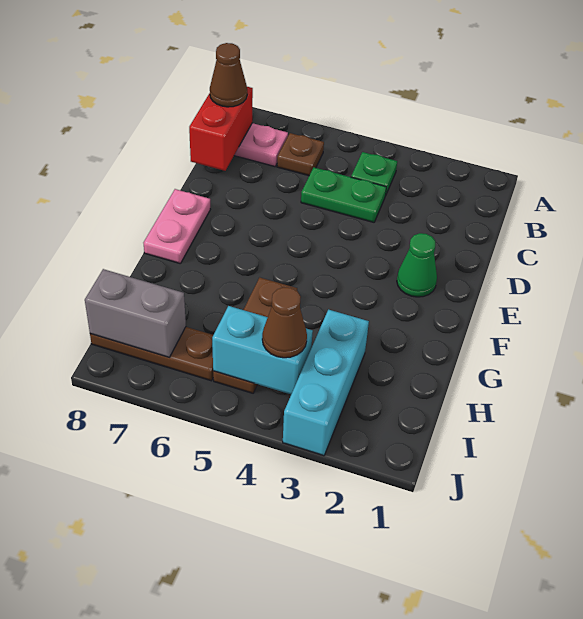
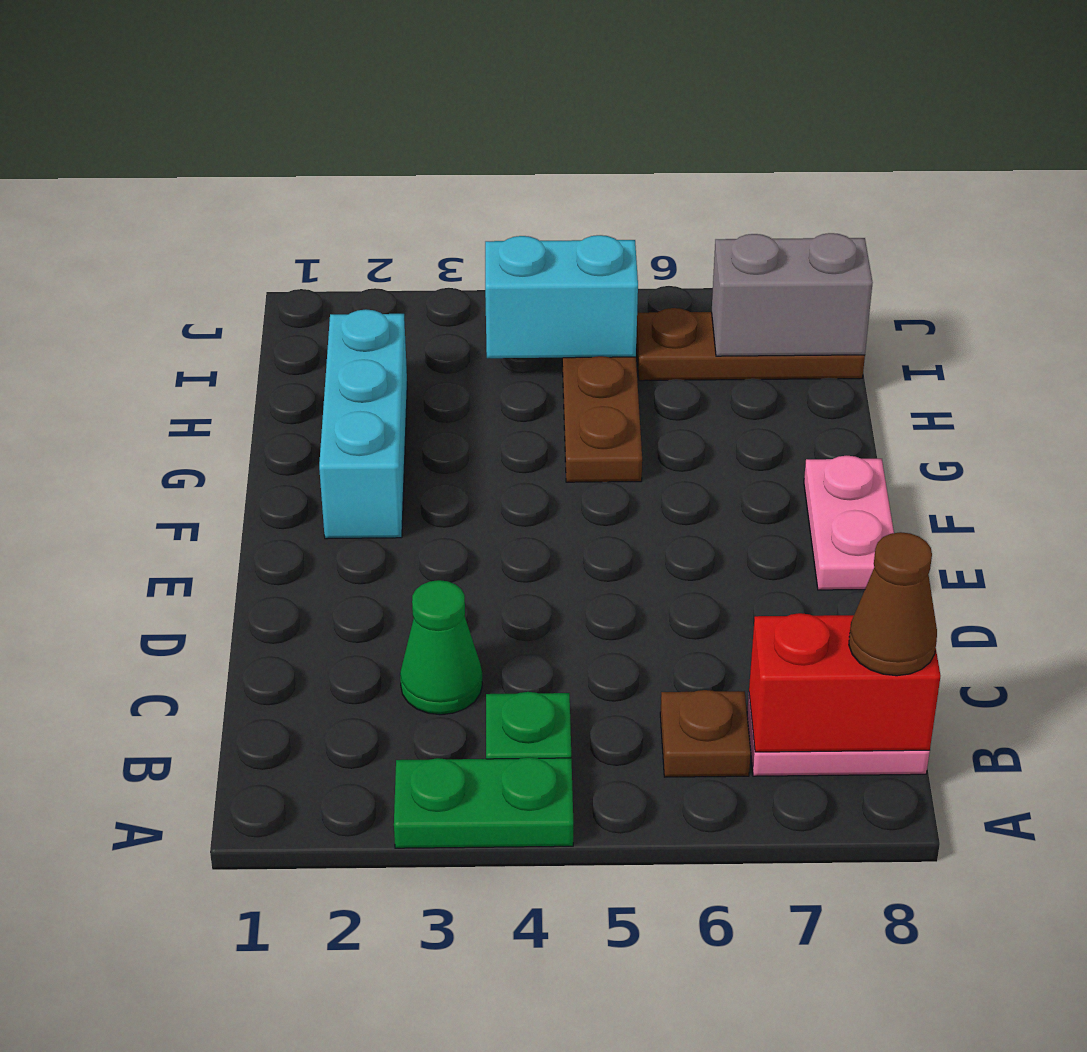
red 1x2 brick [189,87,253,171] -> red 1x2 brick turned to [749,613,941,752]
green 1x2 plate [301,168,386,222] -> green 1x2 plate moved to [394,757,573,848]
green 1x1 cone [397,233,437,297] -> green 1x1 cone moved to [400,580,482,715]
cyan 1x3 brick [283,310,369,456] -> cyan 1x3 brick moved to [319,309,407,539]
brown 1x1 cone [262,287,307,358] -> none

